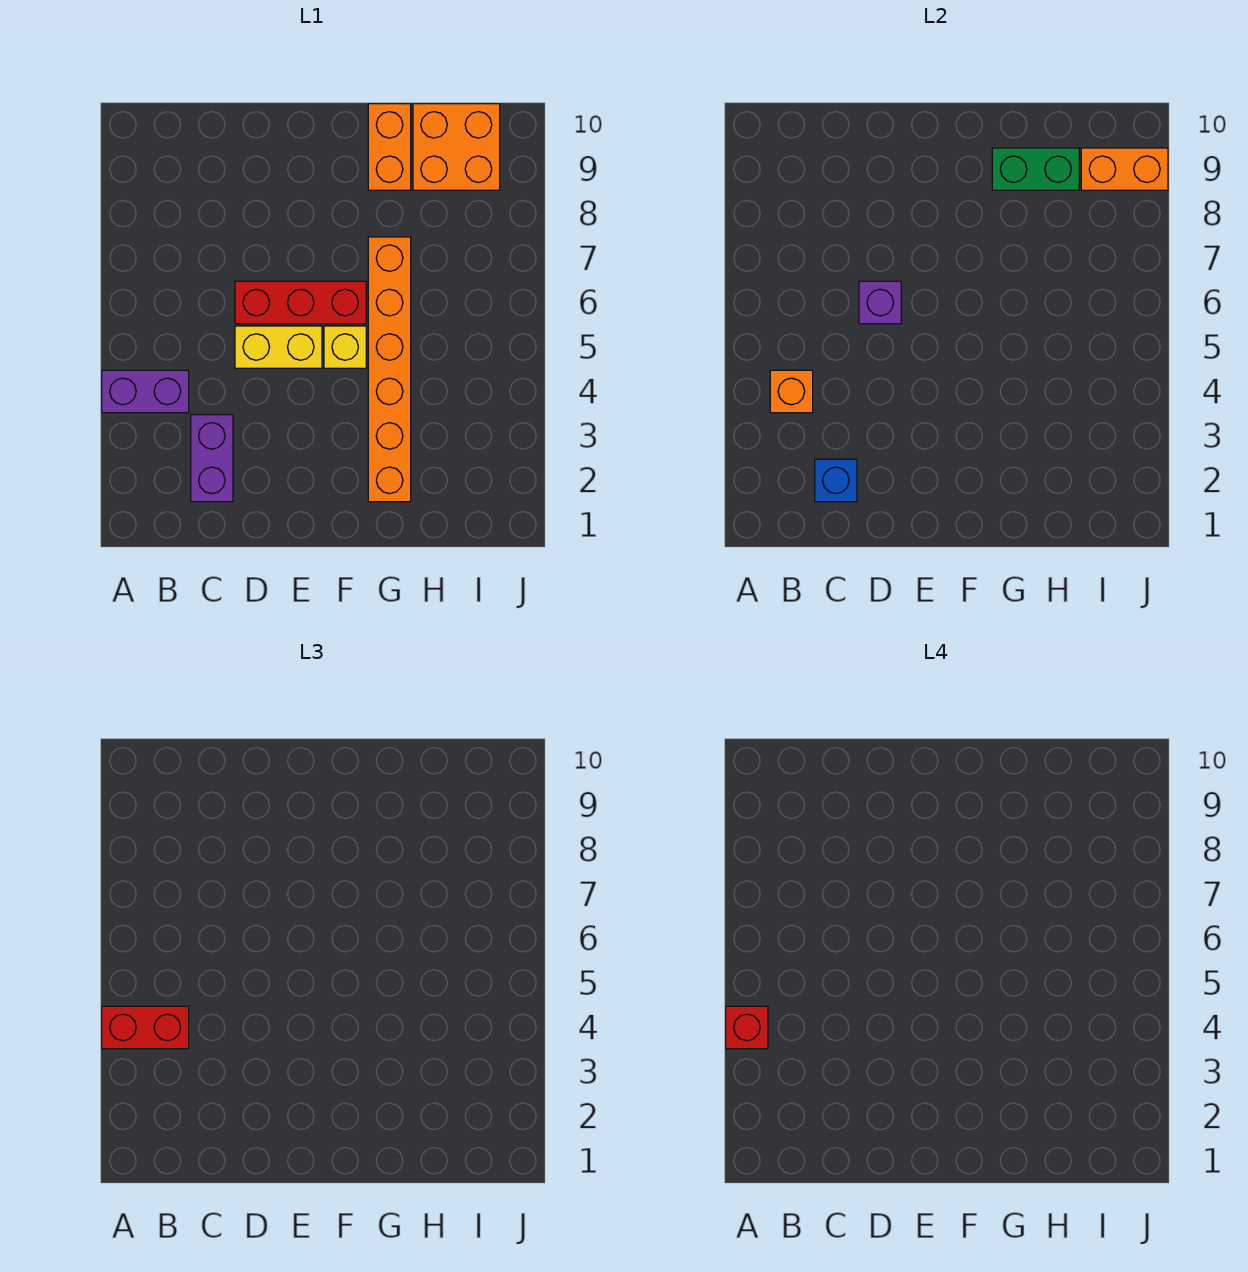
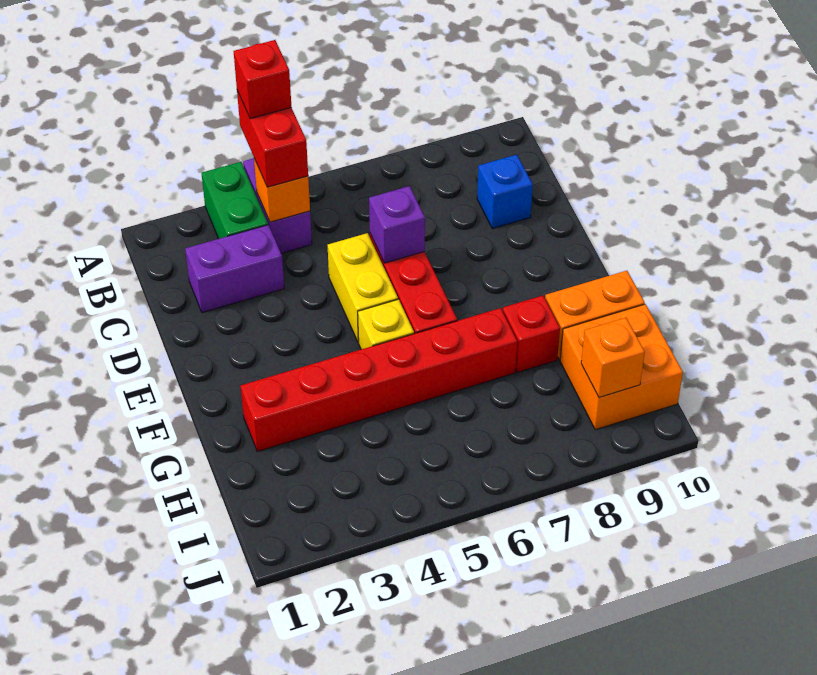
blue 1x1 brick [815,459,857,502] -> blue 1x1 brick moved to [477,155,533,229]
orange 1x6 brick [368,237,411,502] -> red 1x6 brick [241,308,517,452]
none -> red 1x1 brick [503,296,560,372]
green 1x2 brick [992,148,1079,190] -> green 1x2 brick moved to [202,162,268,239]
orange 1x2 brick [1081,148,1168,190] -> orange 1x1 brick [581,318,645,398]

